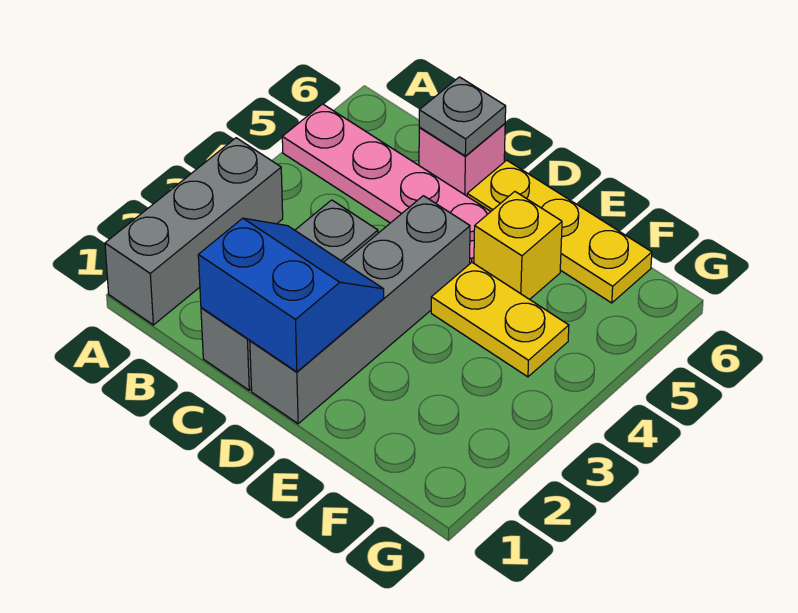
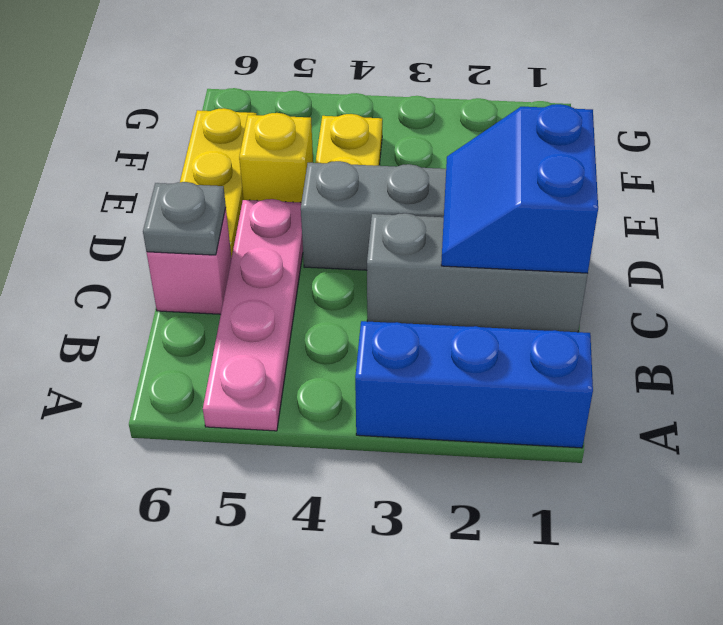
grey 1x3 brick [105,138,283,325] -> blue 1x3 brick [355,321,593,448]

